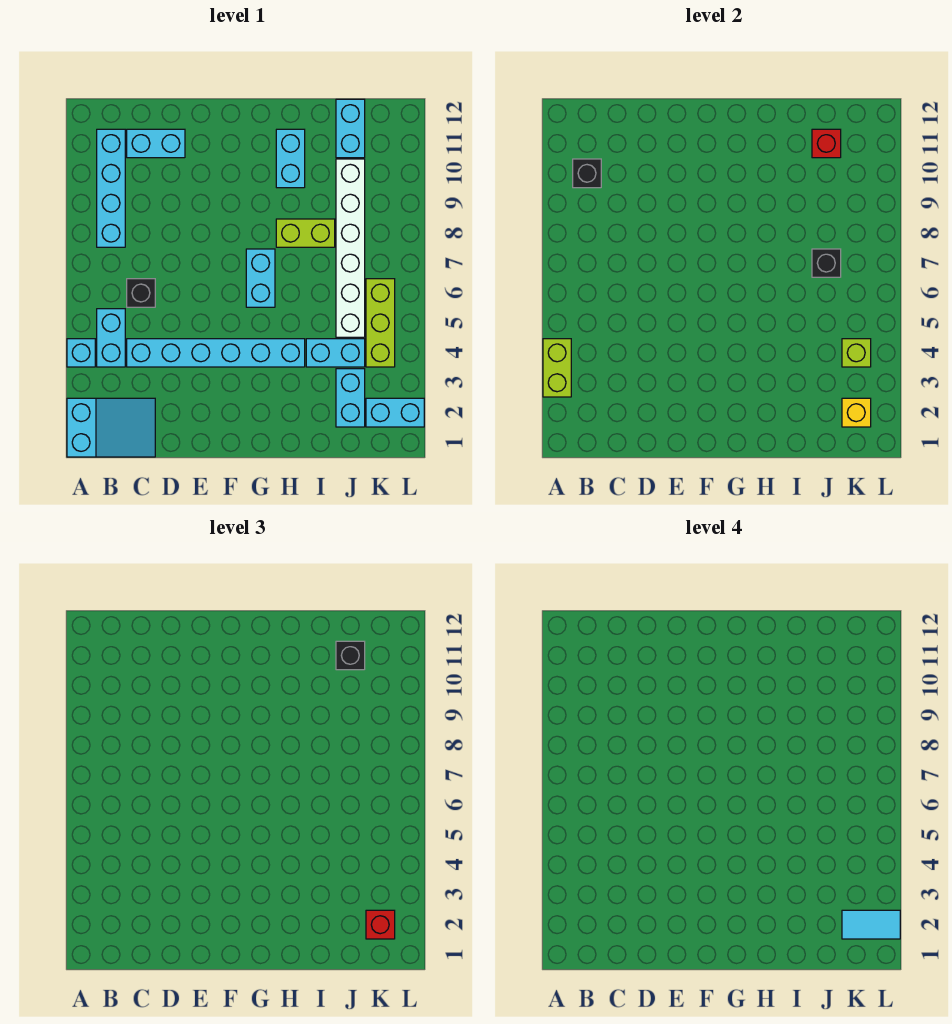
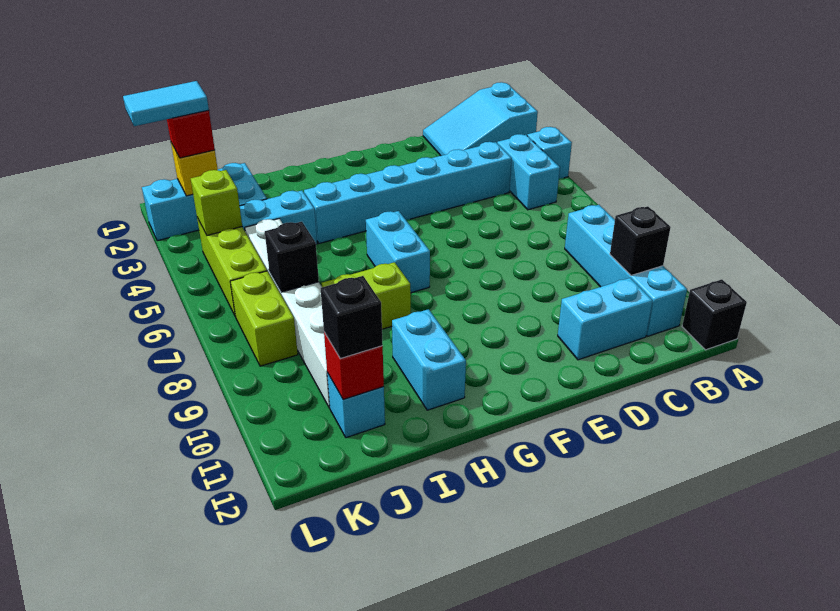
lime 1x2 brick [543,339,571,397] -> lime 1x2 brick moved to [230,271,298,366]
black 1x1 brick [127,279,155,307] -> black 1x1 brick moved to [682,279,747,350]
cyan 1x2 brick [336,99,365,158] -> cyan 1x1 brick [327,373,385,438]

